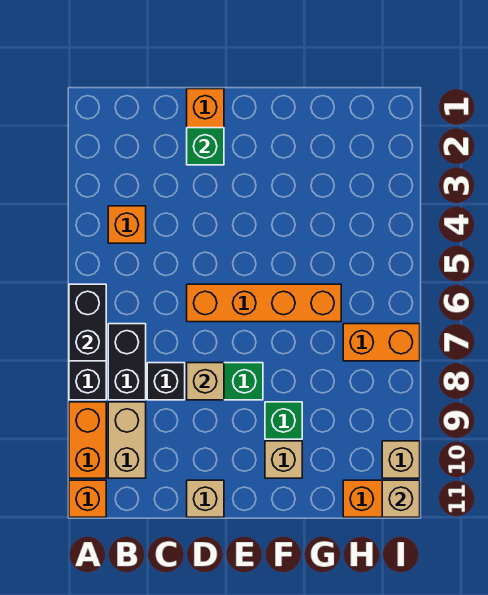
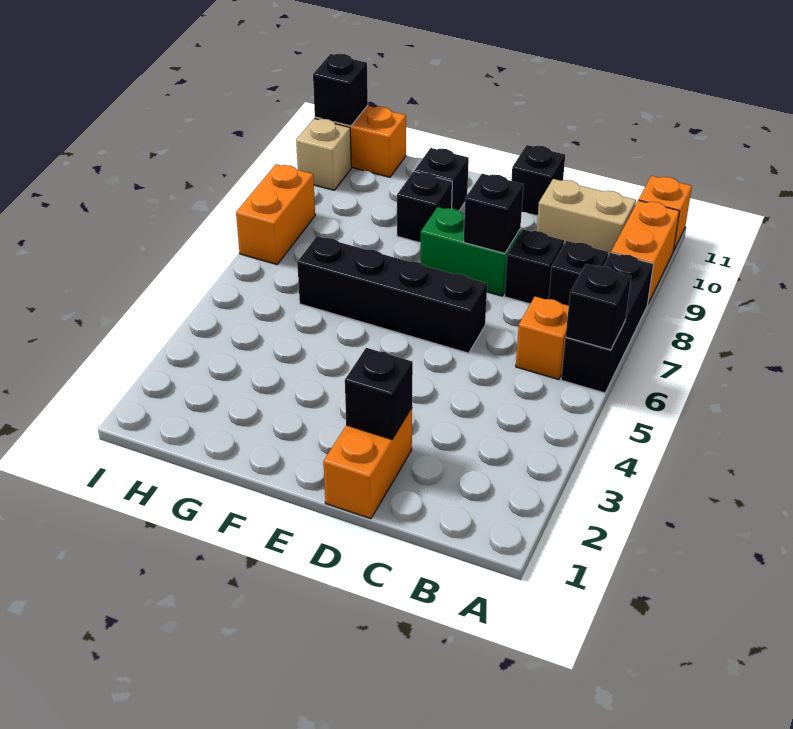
black 1x2 brick [69,284,106,361] -> black 1x1 brick [566,264,631,350]
orange 1x1 brick [108,206,146,243] -> orange 1x1 brick moved to [516,297,569,380]
black 1x2 brick [108,324,146,400] -> black 1x1 brick [549,241,608,306]
tan 1x2 brick [108,402,146,478] -> tan 1x2 brick turned to [537,179,636,256]
green 1x1 brick [187,128,224,165] -> black 1x1 brick [345,348,413,439]
orange 1x4 brick [187,284,341,322] -> black 1x4 brick [297,236,487,353]
tan 1x1 brick [187,363,224,400] -> black 1x1 brick [464,174,524,253]
tan 1x1 brick [187,480,224,517] -> black 1x1 brick [511,145,565,216]
green 1x1 brick [265,402,302,439] -> black 1x1 brick [397,172,452,243]
tan 1x1 brick [265,441,302,478] -> black 1x1 brick [414,148,469,211]
orange 1x2 brick [343,324,420,361] -> orange 1x2 brick turned to [236,164,315,264]
tan 1x1 brick [382,480,420,517] -> black 1x1 brick [313,54,368,126]

